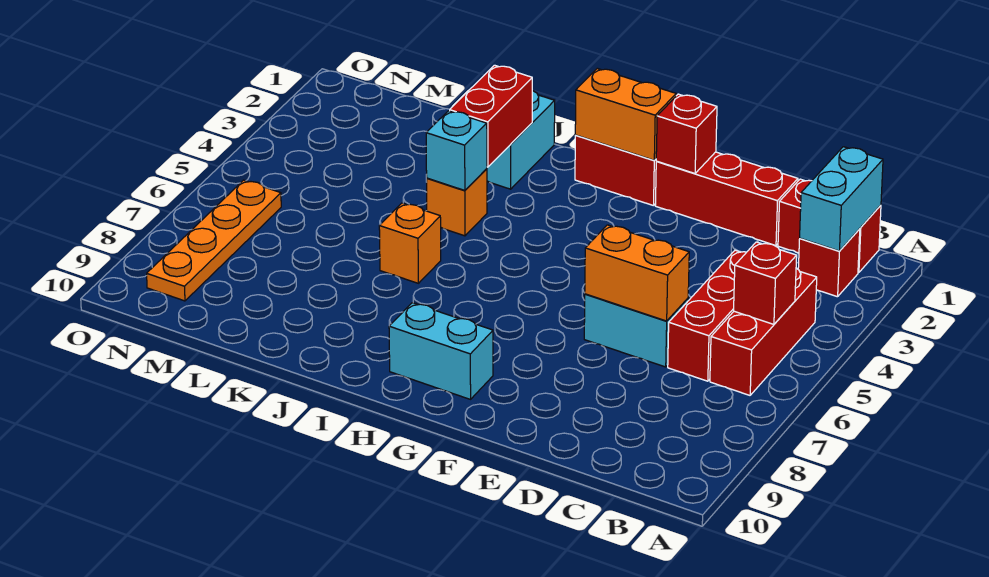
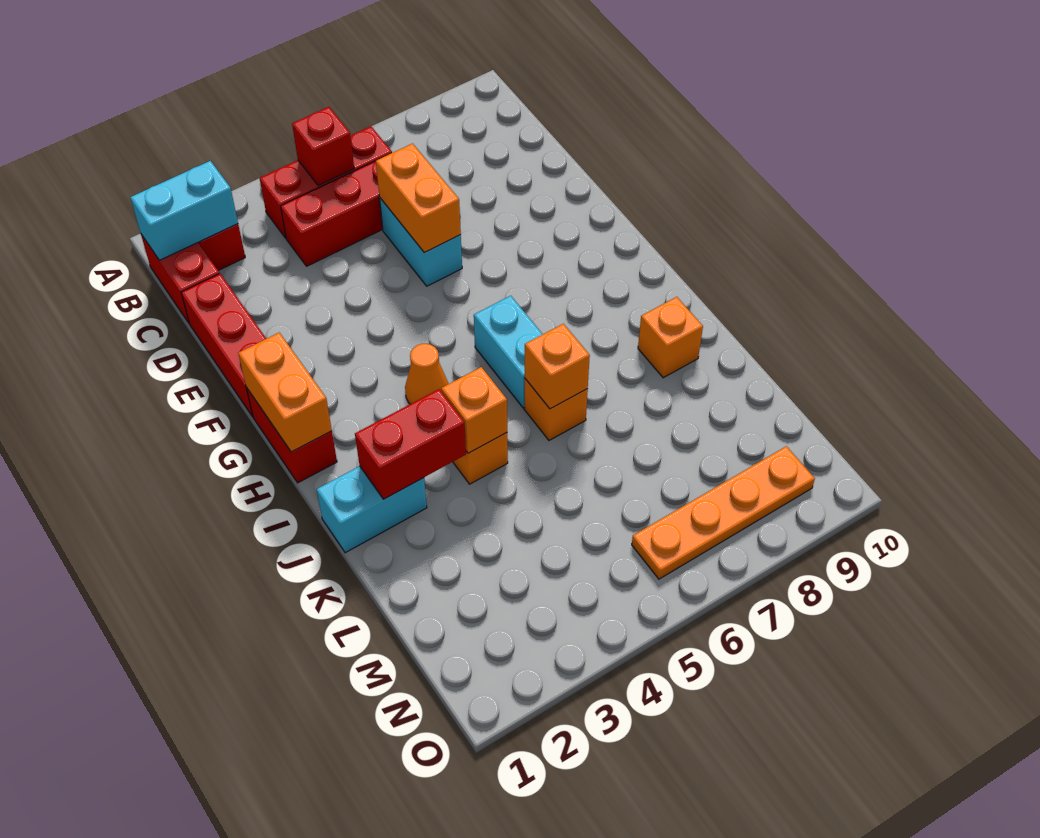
red 1x1 brick [656,94,717,173] -> none
cyan 1x2 brick [389,303,493,399] -> cyan 1x2 brick moved to [474,296,543,408]
none -> orange 1x1 cone [405,344,448,404]
cyan 1x1 brick [426,111,487,190] -> orange 1x1 brick [441,367,507,453]
none -> orange 1x1 brick [525,324,590,409]
none -> orange 1x1 brick [638,297,703,378]

